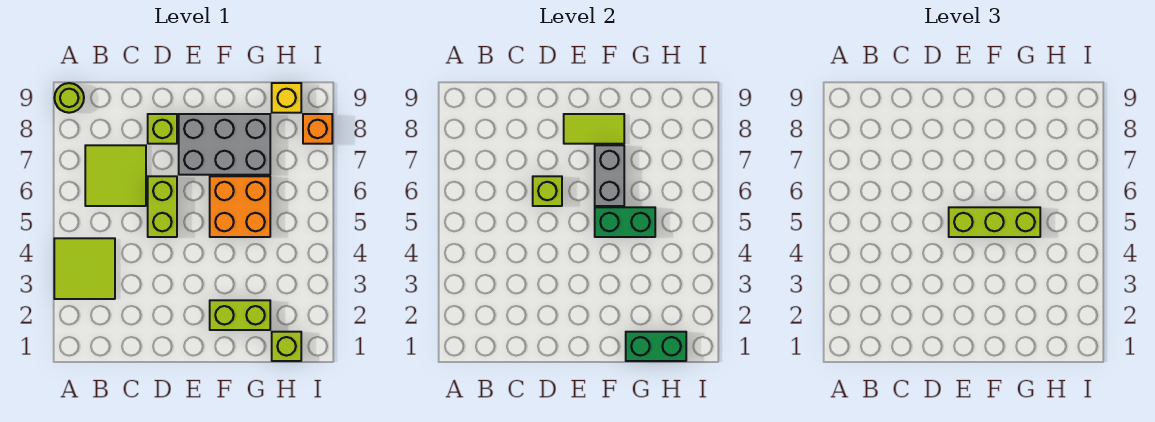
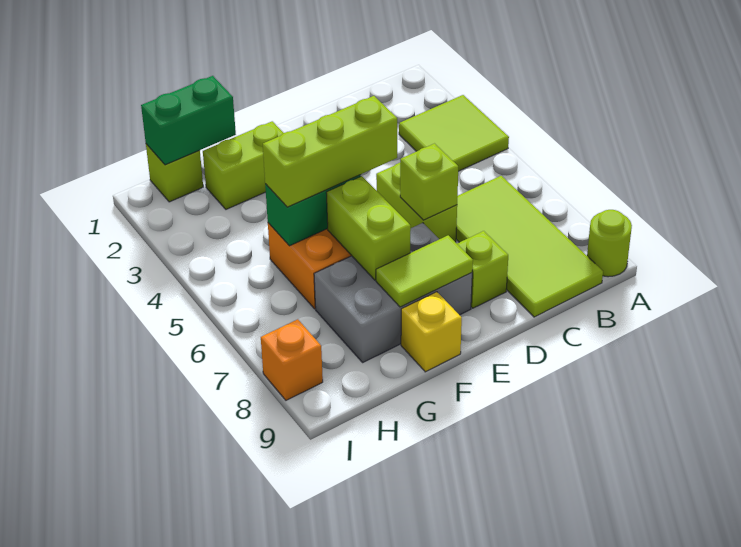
lime 2x2 tile [85,145,146,206] -> lime 2x4 tile [456,176,603,317]
grey 1x2 brick [595,145,624,206] -> lime 1x2 brick [326,176,411,280]
yellow 1x1 brick [272,83,301,113] -> yellow 1x1 brick moved to [401,292,462,372]

